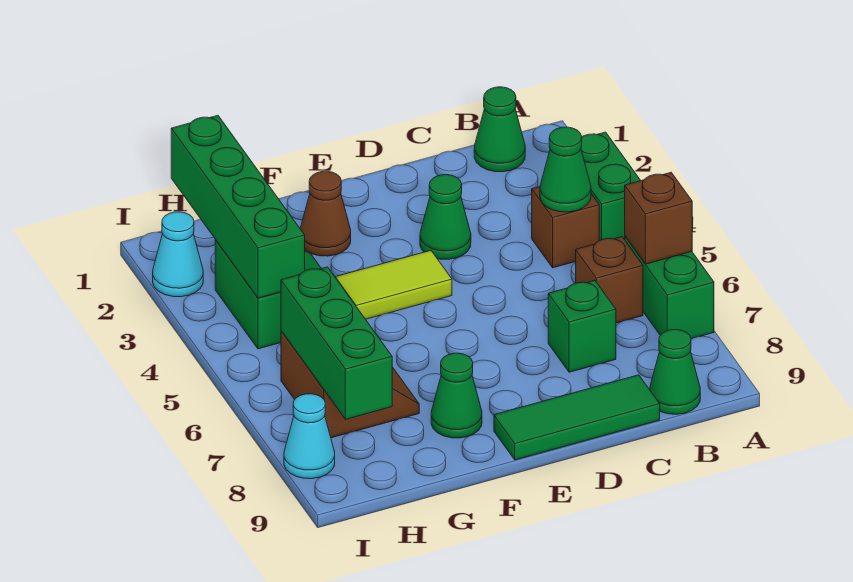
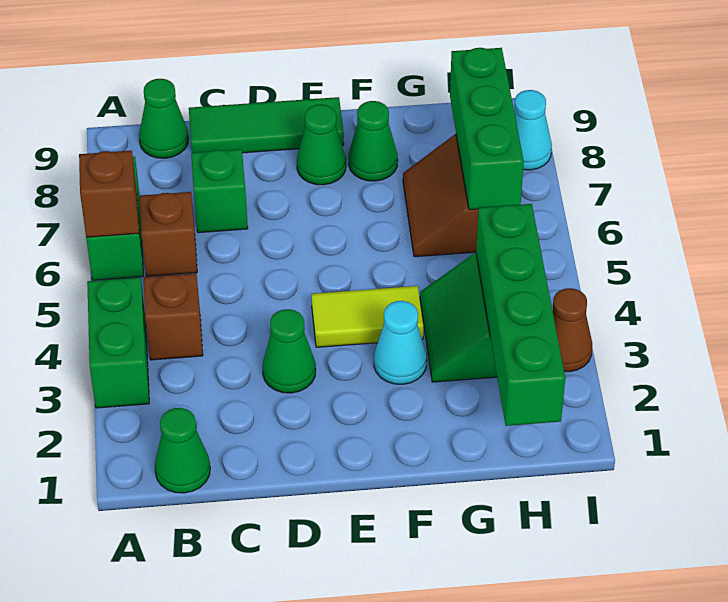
green 1x1 cone [540,127,591,212] -> green 1x1 cone moved to [297,105,346,185]
brown 1x1 cone [300,171,351,256] -> brown 1x1 cone moved to [553,288,592,372]
cyan 1x1 cone [153,212,203,297] -> cyan 1x1 cone moved to [374,301,427,384]

